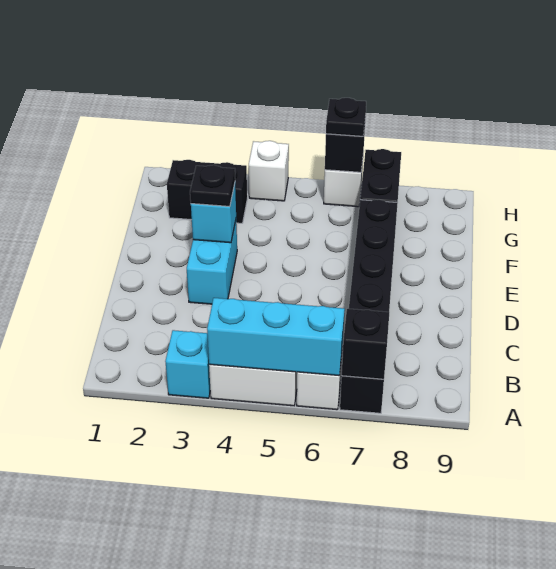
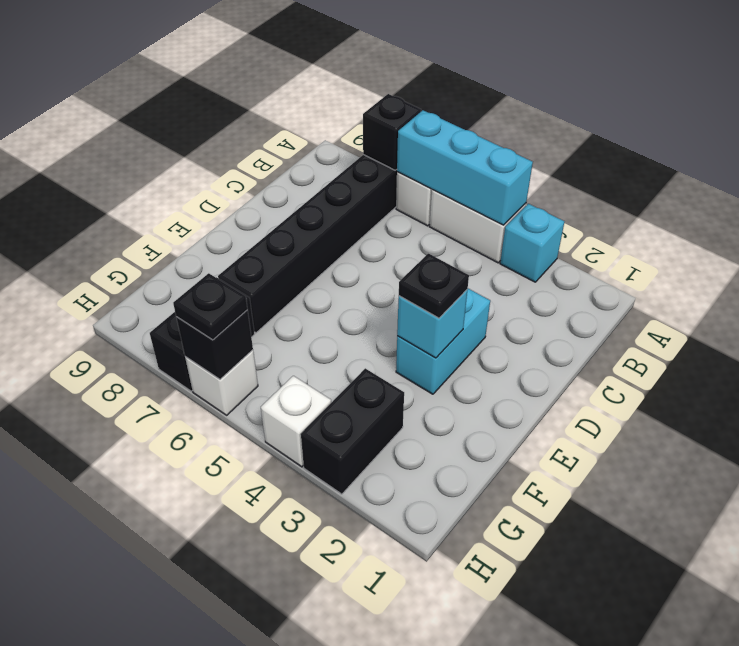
black 1x2 brick [167,160,247,223] -> black 1x2 brick turned to [301,368,404,494]

